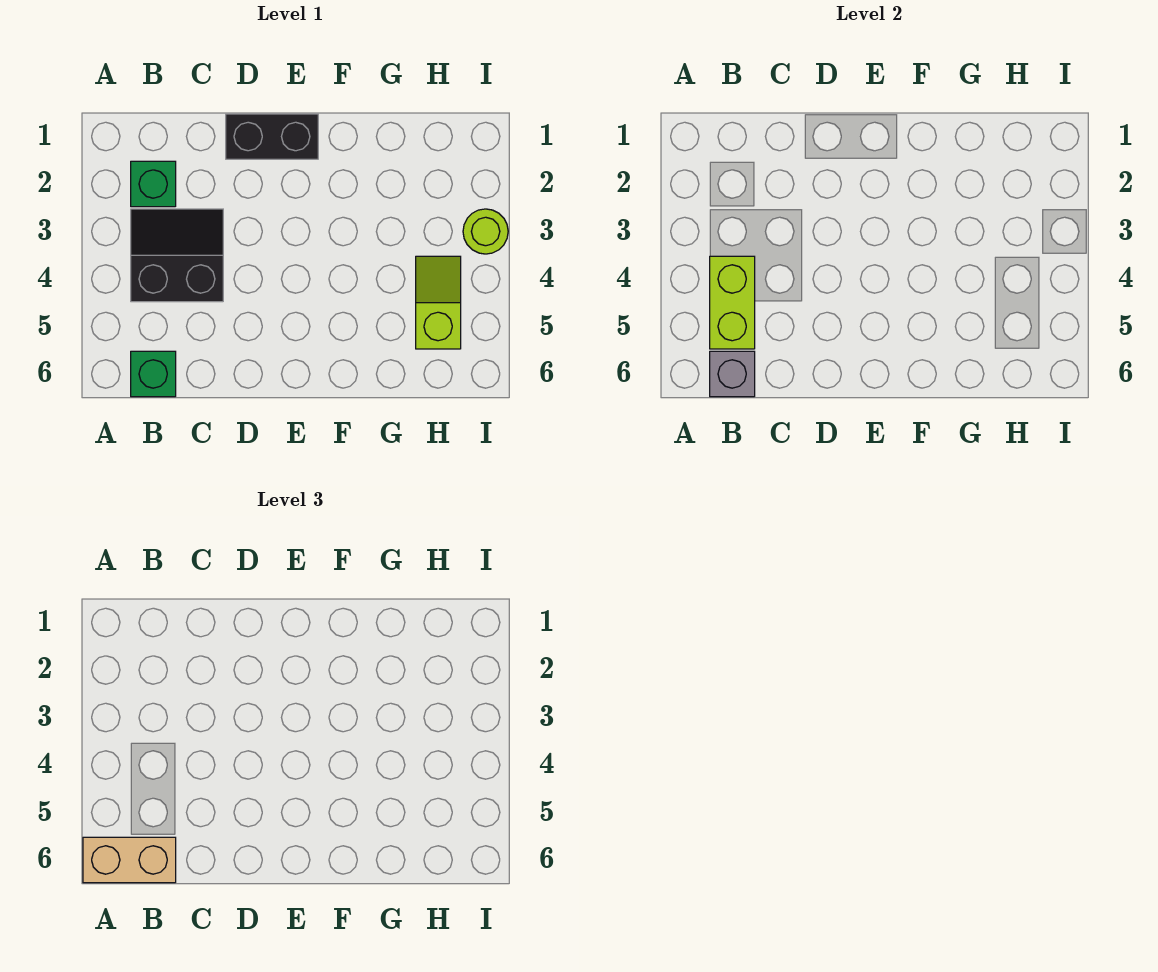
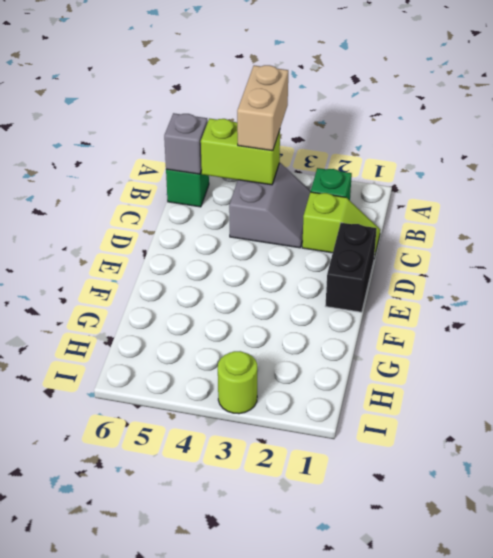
tan 1x2 brick [83,837,176,883] -> tan 1x2 brick moved to [237,65,288,151]
black 2x2 slope [131,209,223,302] -> grey 2x2 slope [229,163,311,248]
lime 1x2 slope [416,256,461,349] -> lime 1x2 slope moved to [302,192,380,258]

